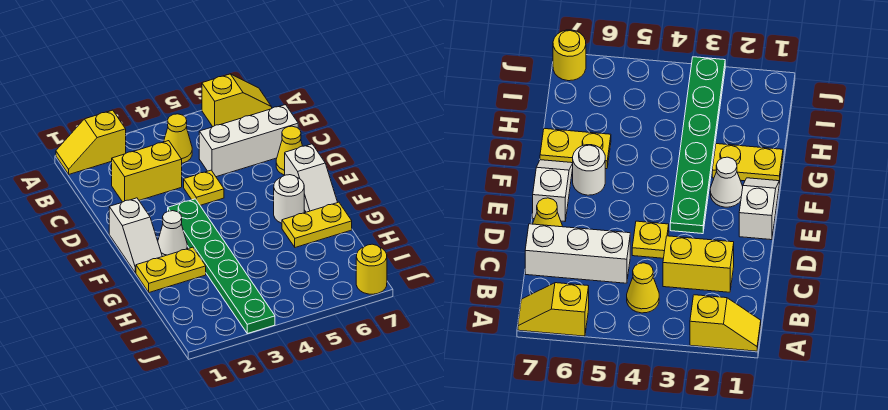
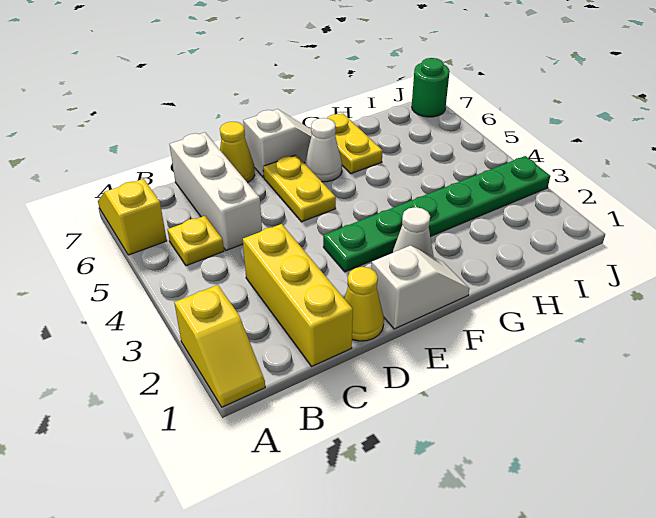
yellow 1x1 cone [164,114,192,163] -> yellow 1x1 cone moved to [344,267,384,341]
yellow 1x2 brick [112,141,182,202] -> yellow 1x3 brick [243,224,353,366]
yellow 1x1 plate [184,170,224,205] -> yellow 1x1 plate moved to [168,216,224,266]
white 1x1 round brick [274,175,304,223] -> white 1x1 cone [305,118,342,182]
yellow 1x2 plate [136,247,206,292] -> yellow 1x2 plate moved to [263,155,336,222]
yellow 1x1 round brick [356,244,387,294] -> green 1x1 round brick [412,58,450,117]

